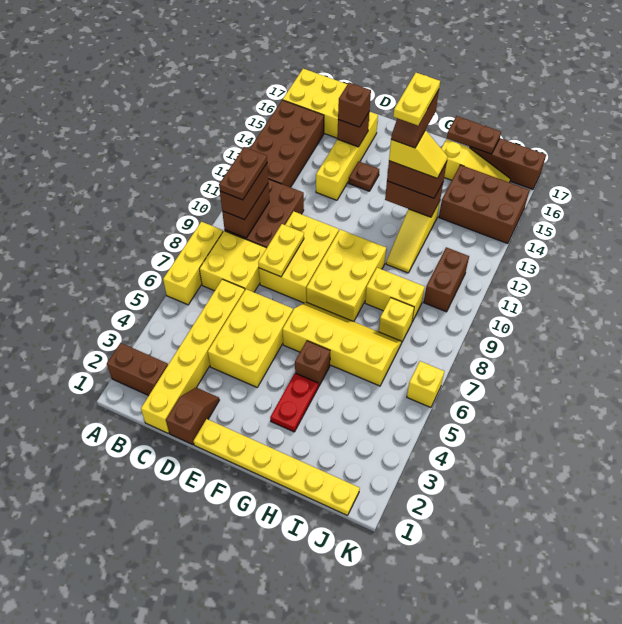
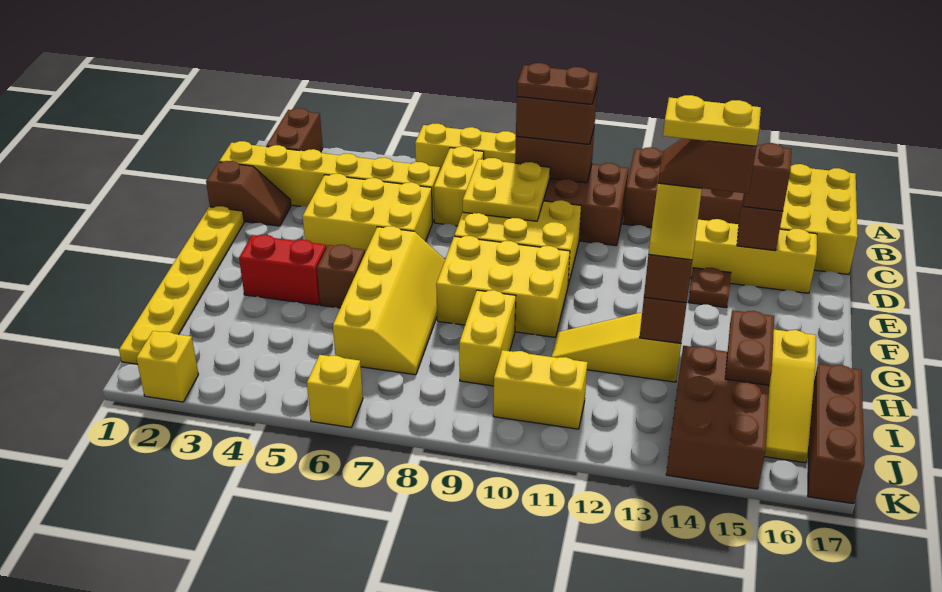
yellow 2x2 brick [200,231,267,292] -> yellow 1x2 brick [434,146,484,226]
yellow 1x2 plate [258,224,304,277] -> yellow 2x2 plate [463,158,550,221]
red 1x2 plate [270,373,318,432] -> red 1x2 brick [239,235,326,305]
brown 1x2 plate [447,116,501,154] -> brown 1x2 plate moved to [725,310,774,385]
yellow 1x1 brick [379,298,414,342] -> yellow 1x1 brick moved to [136,331,198,402]
brown 1x2 brick [424,247,469,312] -> yellow 1x2 brick [493,350,588,429]

